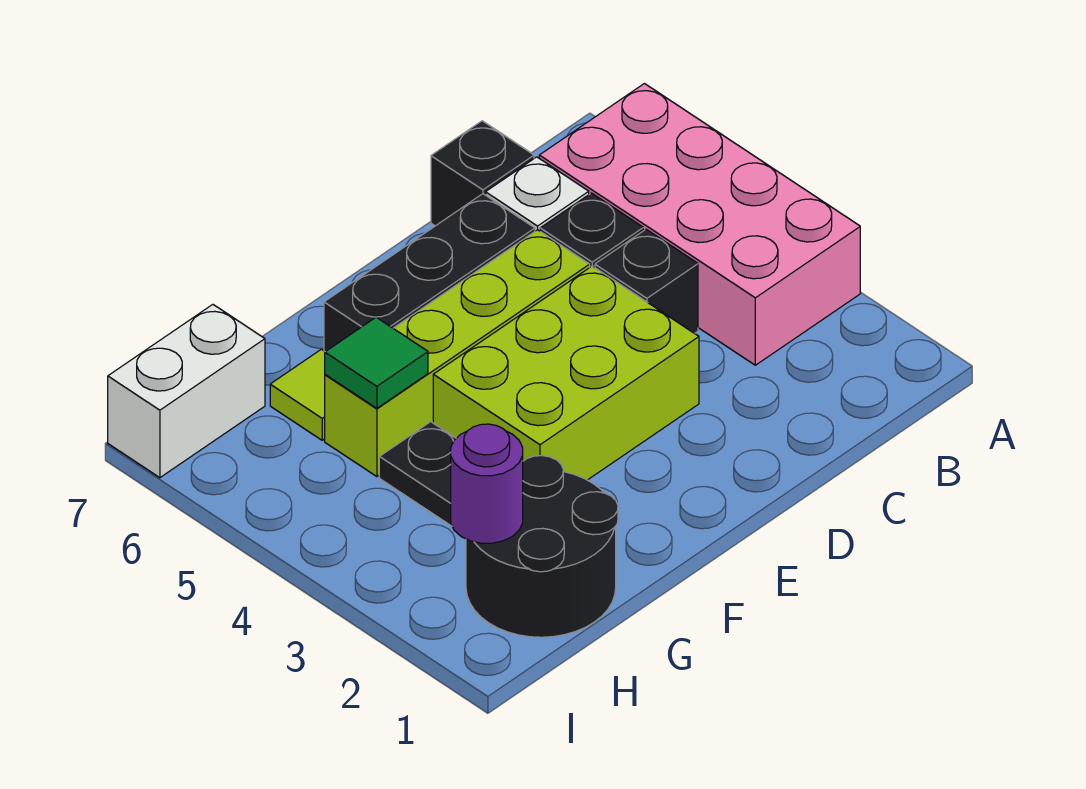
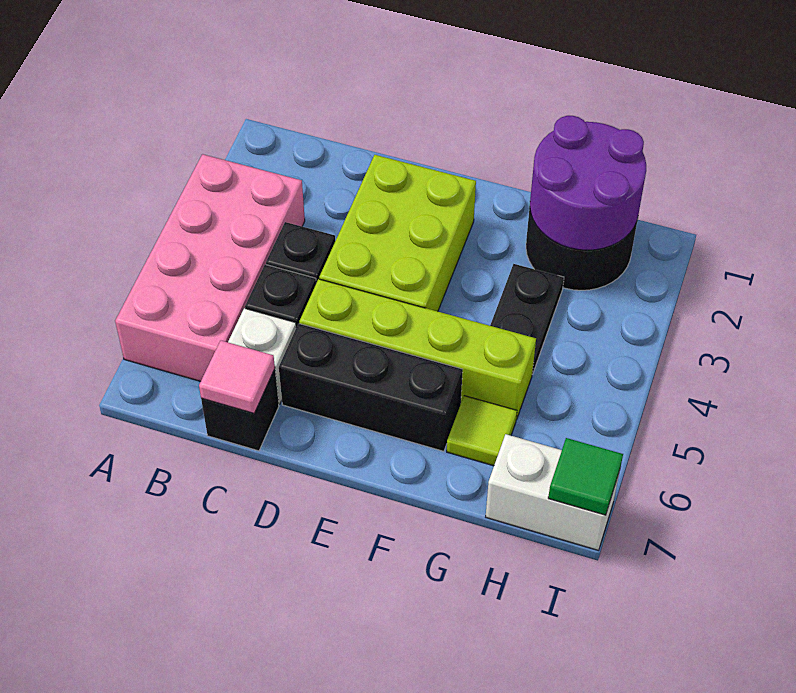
none -> pink 1x1 tile [199,341,275,413]
lime 2x3 brick [433,266,699,480] -> lime 2x3 brick turned to [319,155,476,311]
green 1x1 tile [325,317,428,408] -> green 1x1 tile moved to [548,438,623,515]
purple 1x1 round brick [451,424,523,543] -> purple 2x2 round brick [530,116,646,250]

